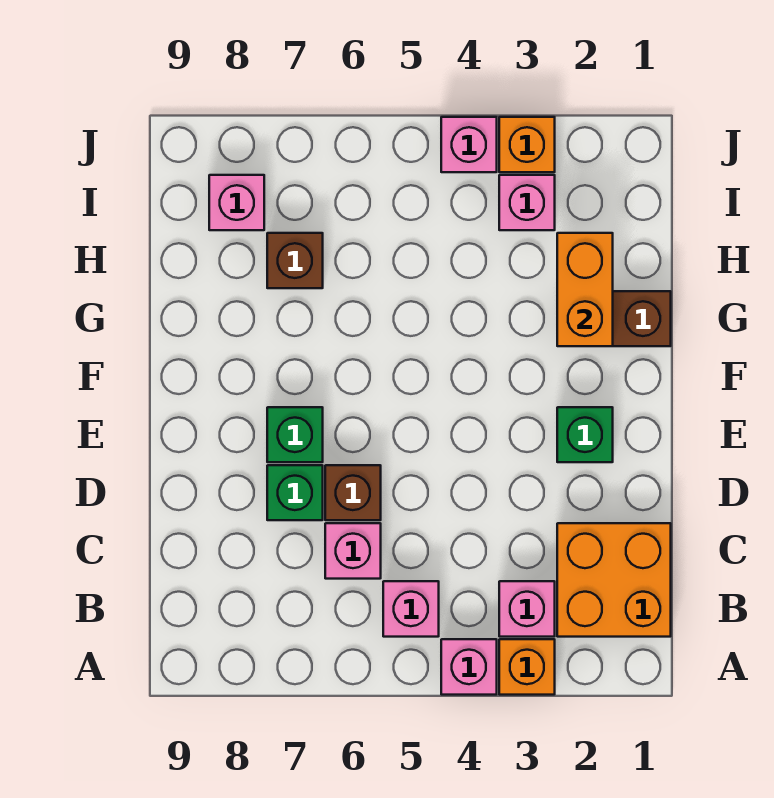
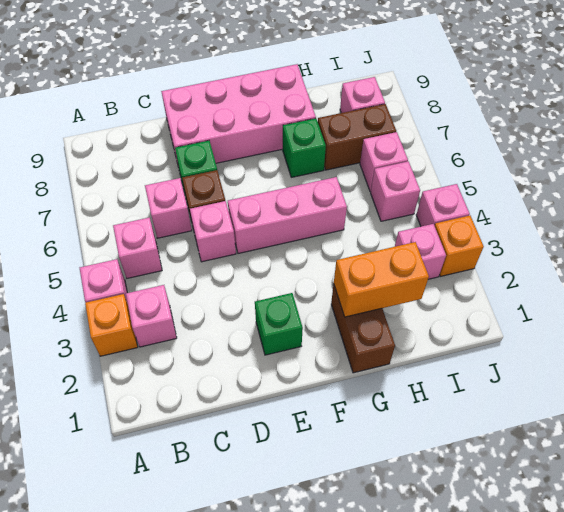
orange 2x2 brick [557,523,671,637] -> none
none -> pink 1x1 brick [190,201,236,262]
none -> pink 2x4 brick [161,64,316,164]
none -> pink 1x3 brick [228,177,347,254]
green 1x1 brick [267,407,323,462] -> green 1x1 brick moved to [283,118,326,177]
brown 1x1 brick [267,233,323,288] -> brown 1x2 brick [318,104,396,170]
none -> pink 1x1 brick [371,161,420,221]
none -> pink 1x1 brick [360,132,408,192]

